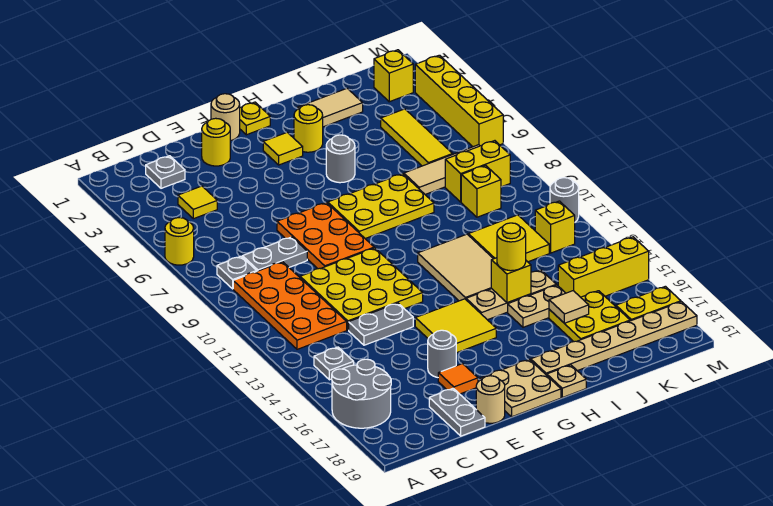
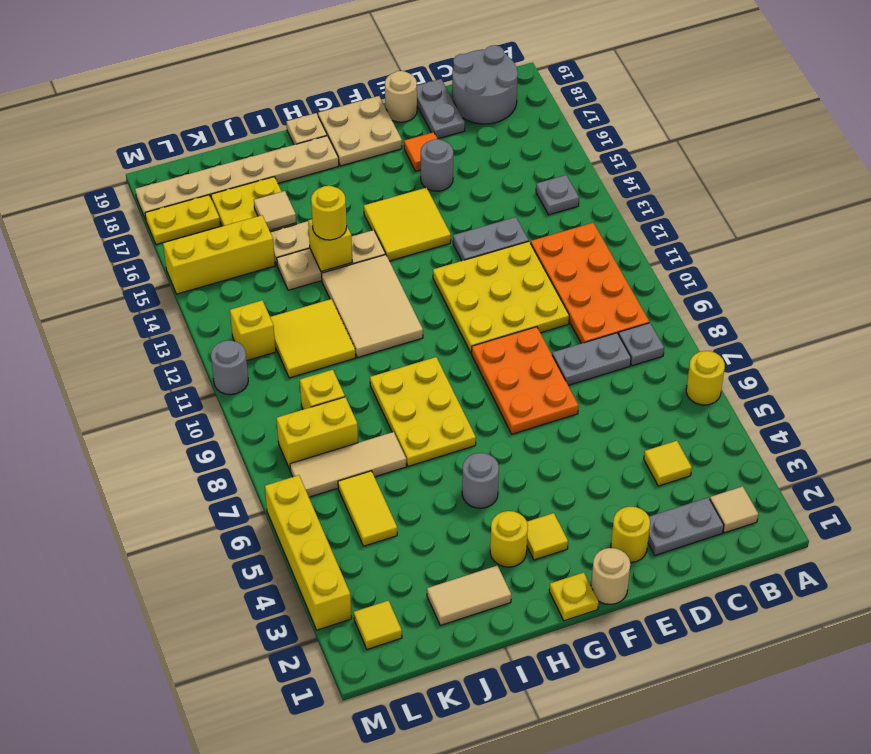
grey 2x2 round brick [332,359,391,428] -> grey 2x2 round brick moved to [452,45,518,124]
none -> tan 1x1 tile [710,486,758,533]
grey 1x1 plate [146,156,185,188] -> grey 1x2 plate [648,497,724,555]
yellow 2x3 plate [328,174,434,239] -> yellow 2x3 plate turned to [370,357,476,466]
yellow 1x3 tile [381,109,453,166] -> yellow 1x2 tile [338,471,397,546]
yellow 1x1 brick [374,50,413,102] -> yellow 1x1 tile [354,601,402,649]

